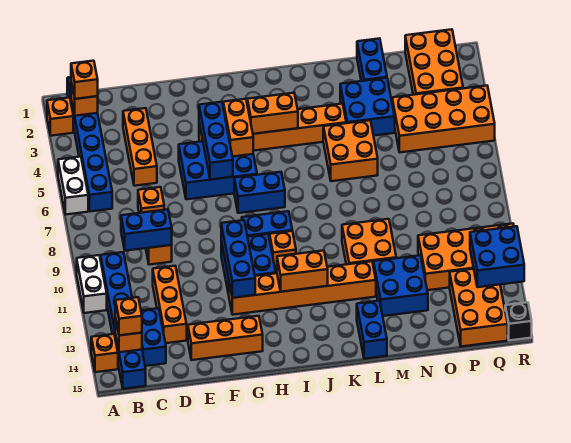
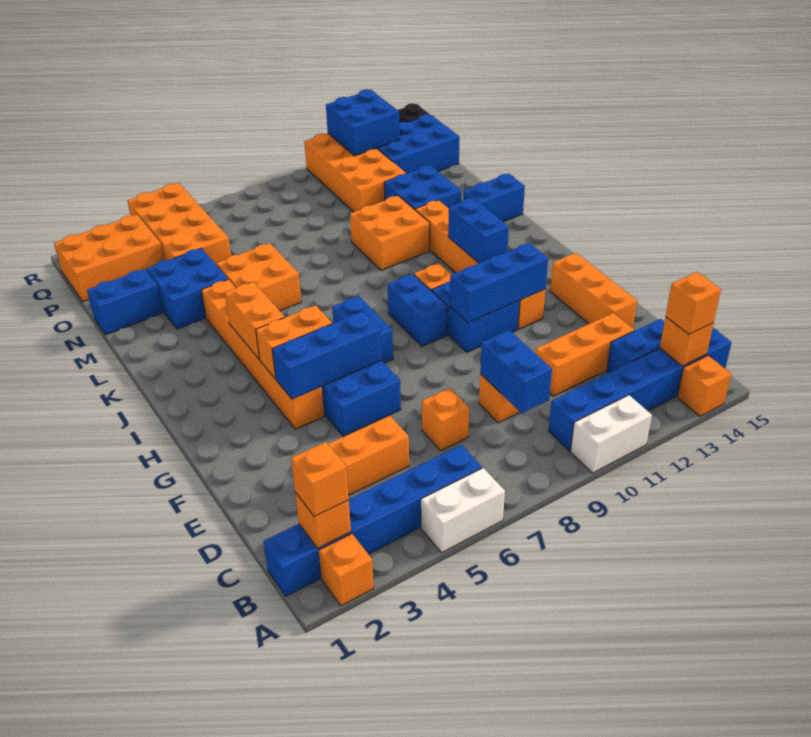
orange 1x2 brick [277,250,328,292] -> blue 1x2 brick [448,198,509,263]
orange 2x3 brick [450,269,508,347] -> blue 2x3 brick [377,114,459,174]

